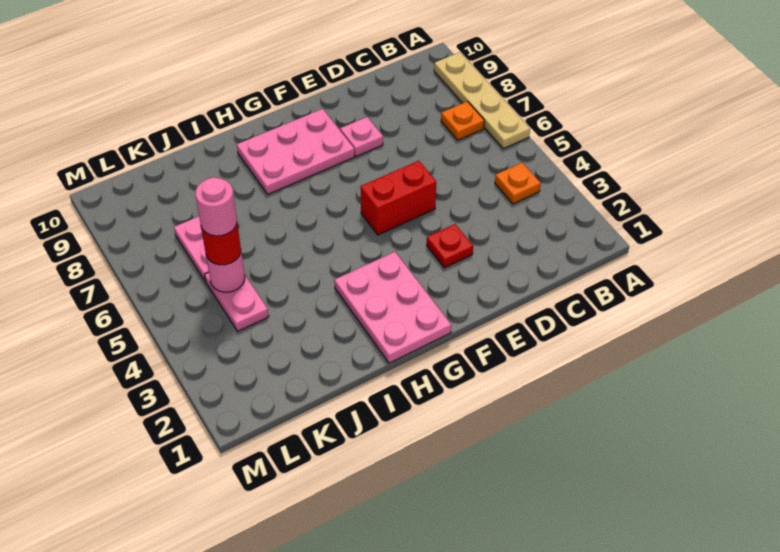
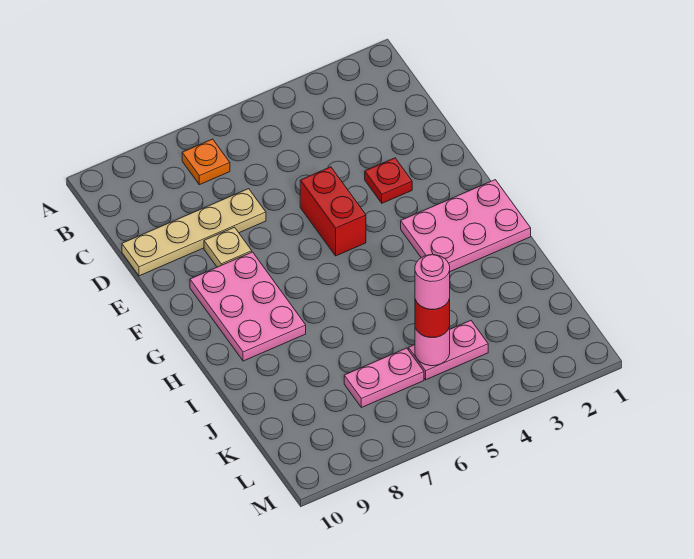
tan 1x4 plate [434,52,530,149] -> tan 1x4 plate moved to [122,189,266,276]
orange 1x1 plate [495,163,541,204] -> none
pink 1x1 plate [340,117,383,156] -> tan 1x1 plate [204,227,252,267]

